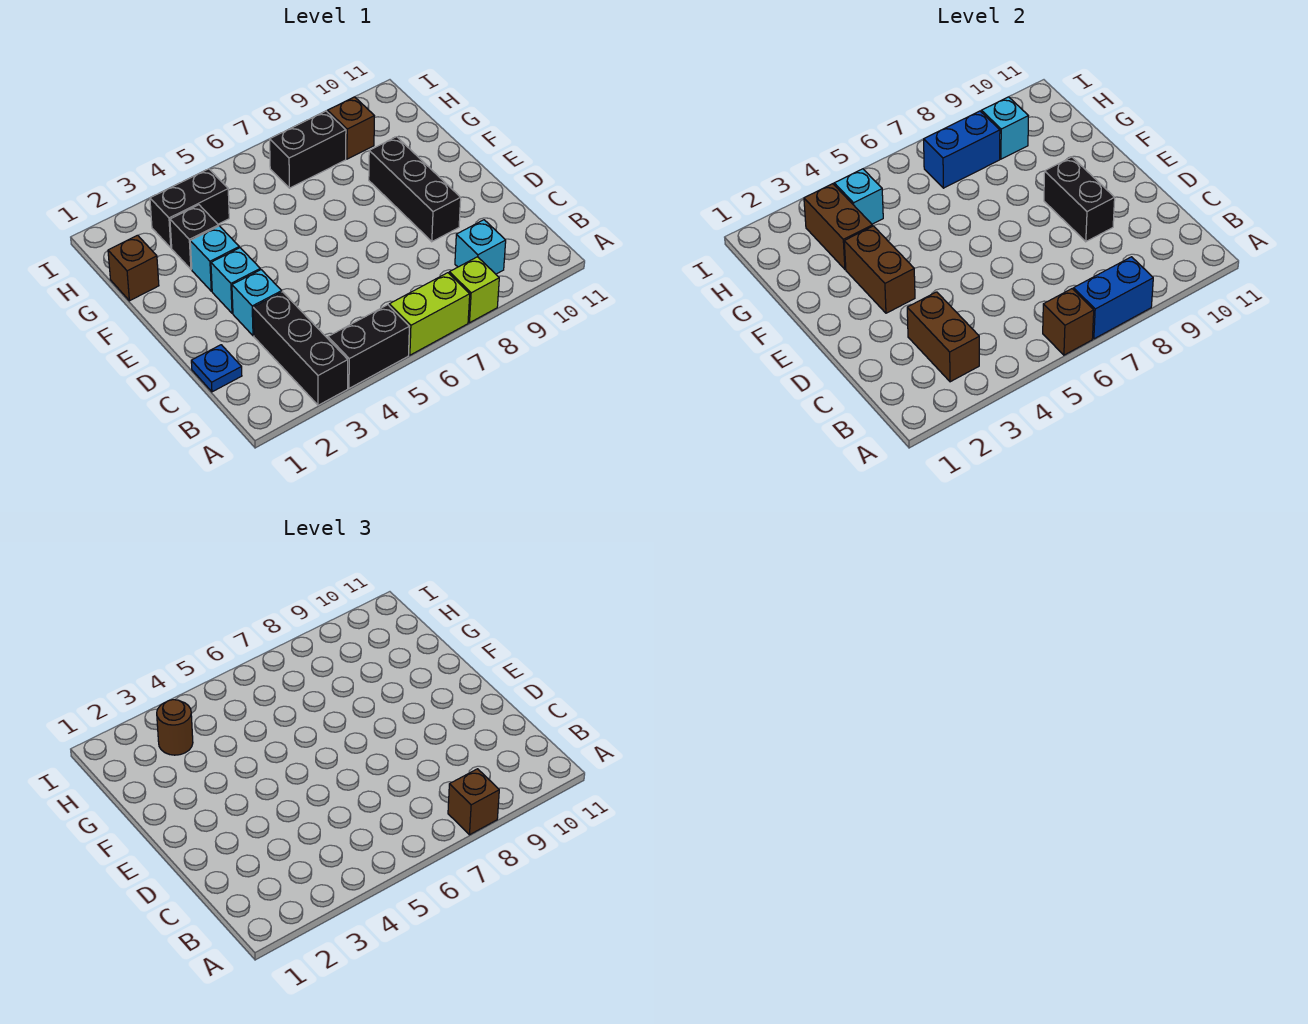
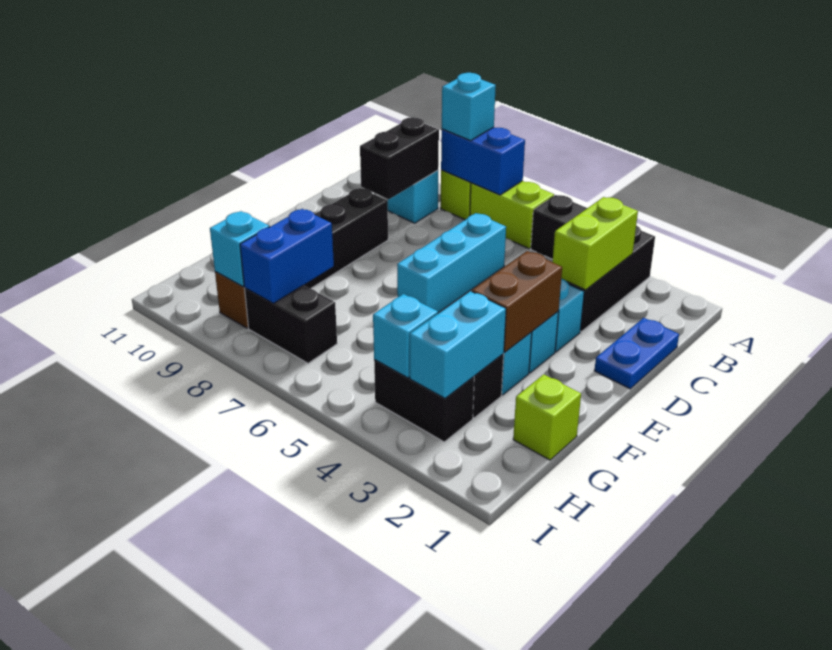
brown 1x1 brick [1043,289,1094,355] -> none
brown 1x1 brick [448,769,499,835] -> cyan 1x1 brick [442,73,496,141]
brown 1x2 brick [907,292,979,382] -> lime 1x2 brick [553,197,638,290]
blue 1x1 plate [191,345,242,392] -> blue 1x2 plate [594,318,679,389]
none -> cyan 1x3 brick [397,213,506,313]
black 1x2 brick [1044,157,1115,242] -> black 1x2 brick moved to [360,117,439,199]
brown 1x1 brick [108,235,159,301] -> lime 1x1 brick [513,374,581,460]
brown 1x2 brick [804,184,873,269] -> cyan 1x2 brick [410,291,506,398]
brown 1x1 round brick [157,700,193,755] -> none
blue 1x2 brick [924,111,1000,188] -> blue 1x2 brick turned to [240,209,334,303]

